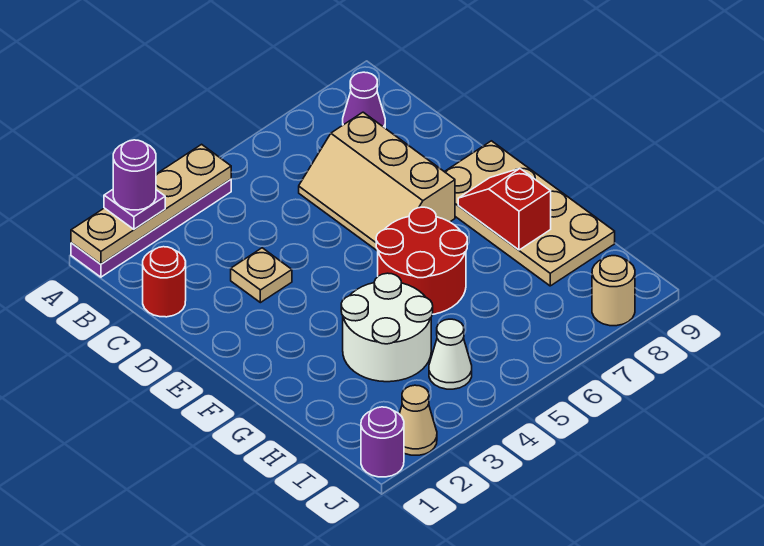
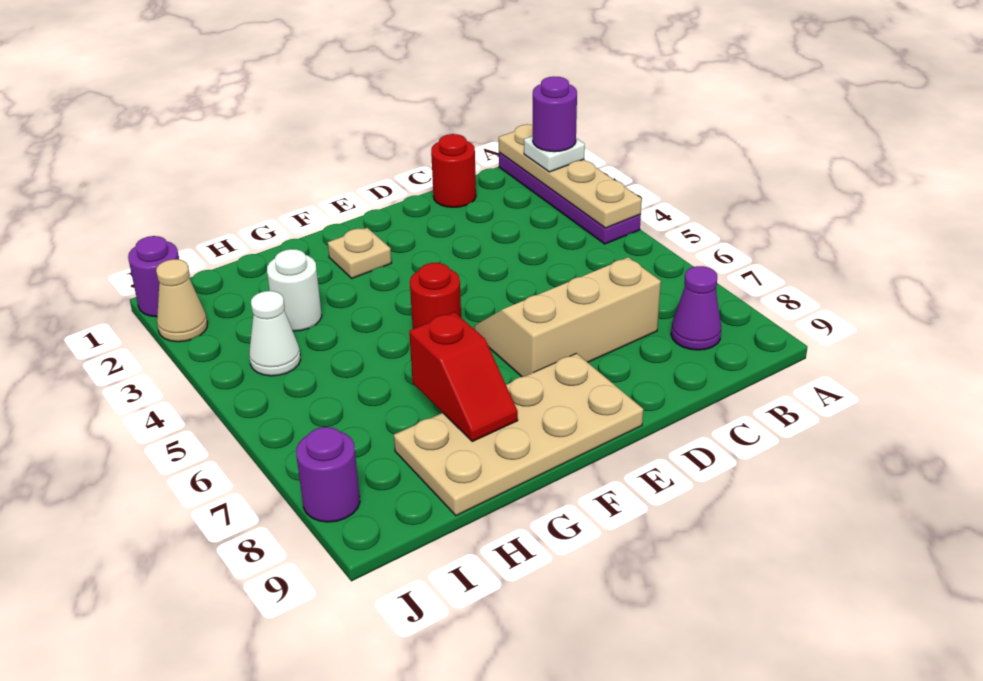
purple 1x1 plate [104,190,165,229] -> white 1x1 plate [524,136,585,172]
tan 1x1 plate [231,248,292,303] -> tan 1x1 plate moved to [328,228,391,278]
red 2x2 round brick [376,207,467,314] -> red 1x1 round brick [410,263,461,329]
red 1x2 slope [458,169,551,250] -> red 1x2 slope turned to [409,312,518,441]
white 2x2 round brick [341,273,433,382] -> white 1x1 round brick [267,249,322,331]
tan 1x1 round brick [592,256,635,326] -> purple 1x1 round brick [296,427,360,522]

